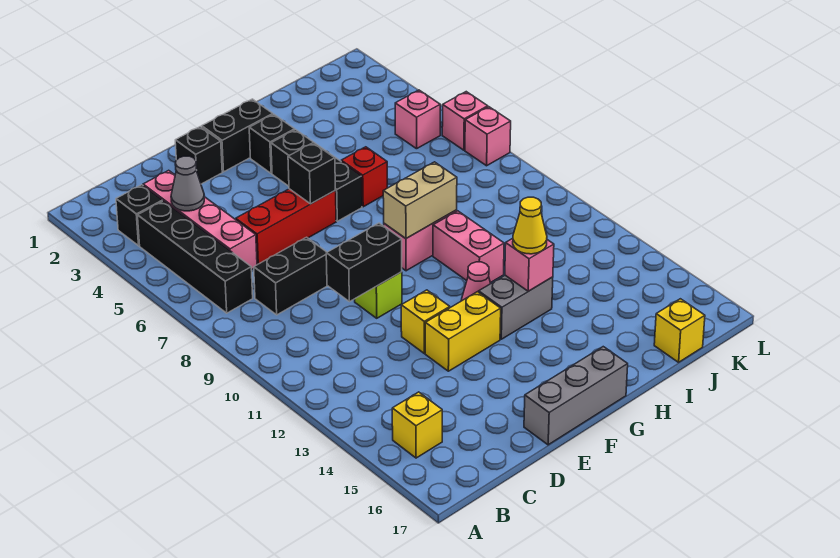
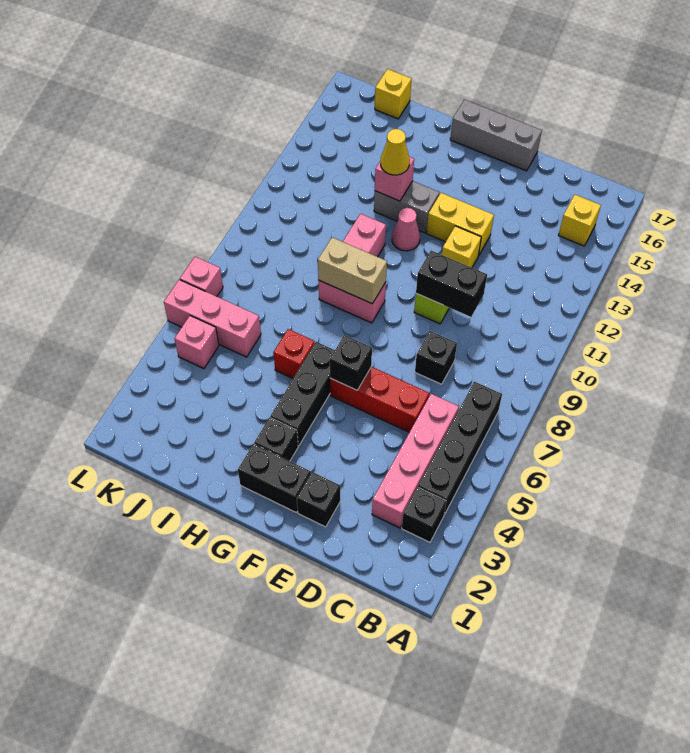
grey 1x1 cone [171,156,204,211] -> none
black 1x2 brick [254,237,327,315] -> black 1x1 brick [415,331,457,384]
pink 1x1 brick [442,92,488,150] -> pink 1x3 brick [164,280,261,357]

